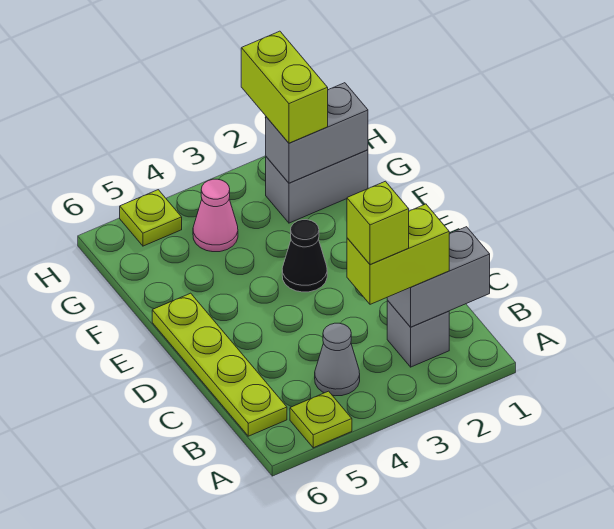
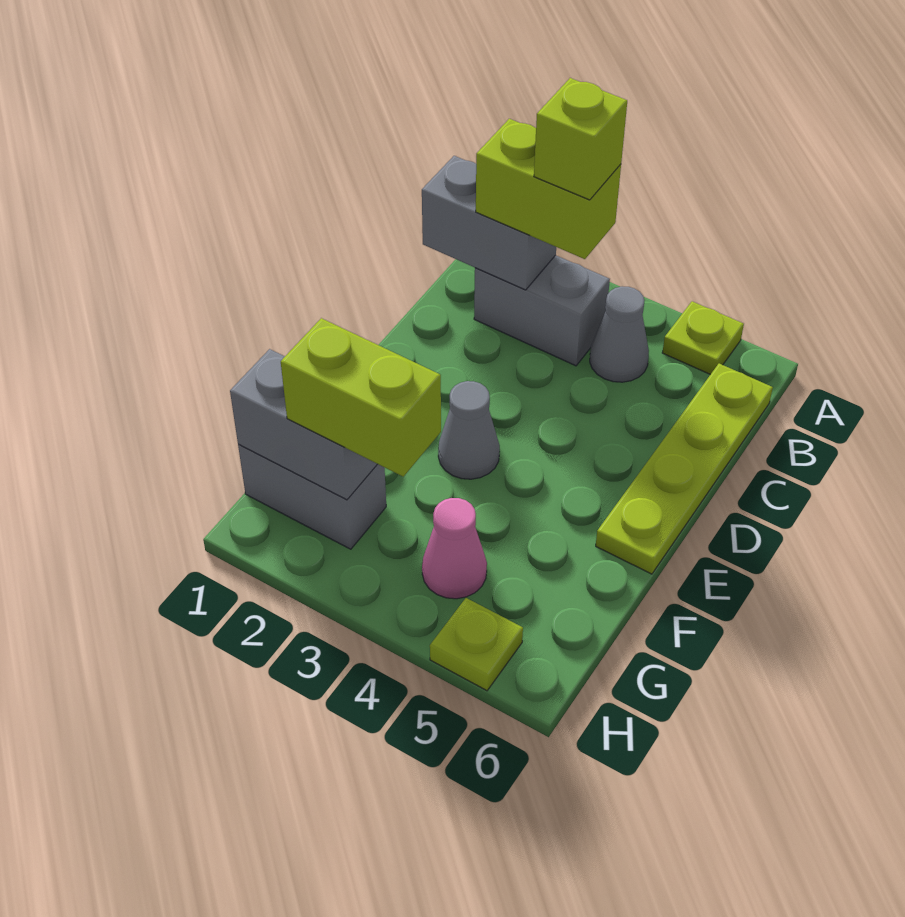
grey 1x1 brick [387,301,449,367] -> grey 1x2 brick [474,255,610,366]
black 1x1 cone [282,220,327,292] -> grey 1x1 cone [438,381,500,479]
lime 1x2 brick [241,31,328,143] -> lime 1x2 brick turned to [281,318,441,477]

